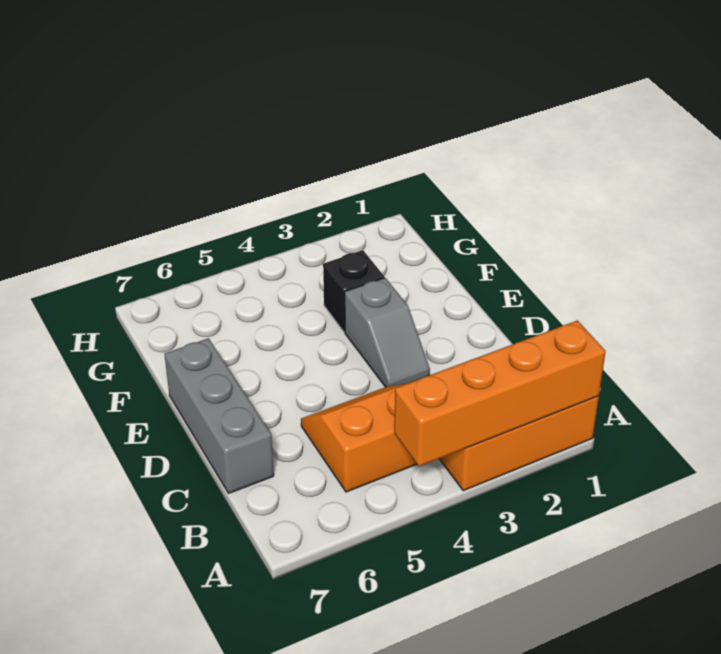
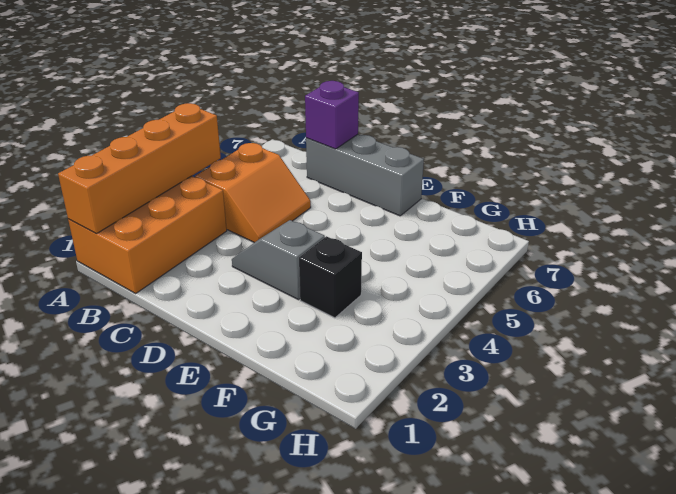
none -> purple 1x1 brick [305,81,359,149]

